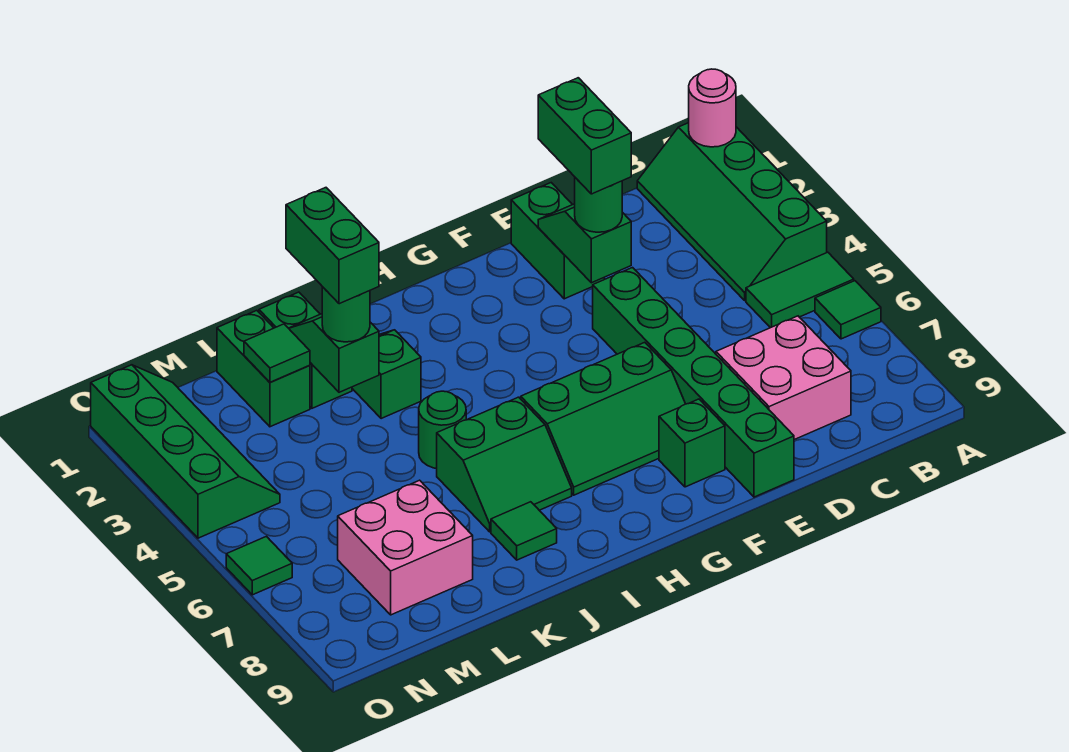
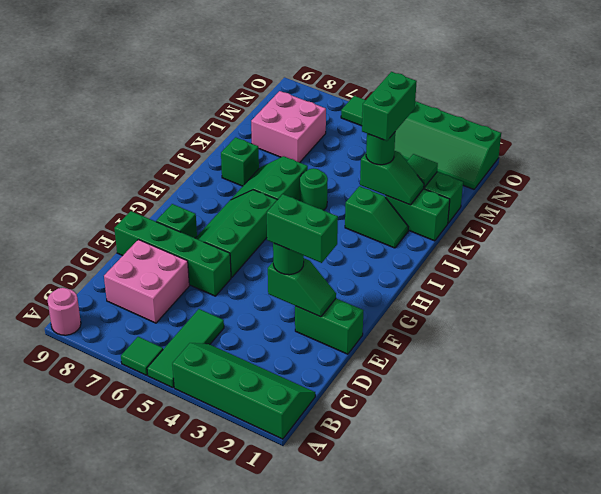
pink 1x1 round brick [689,69,736,147] -> pink 1x1 round brick moved to [47,288,81,335]
green 1x2 tile [746,252,854,328] -> green 1x3 tile [147,309,224,388]
green 1x6 brick [593,268,794,497] -> green 1x4 brick [114,211,231,296]
green 1x1 tile [491,502,557,560] -> green 1x1 brick [221,137,259,186]
green 1x2 brick [286,188,379,304] -> green 1x2 brick turned to [362,72,417,141]

